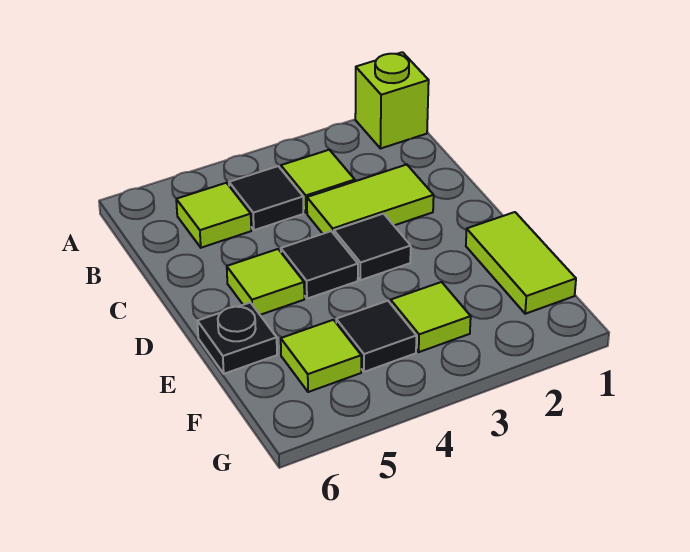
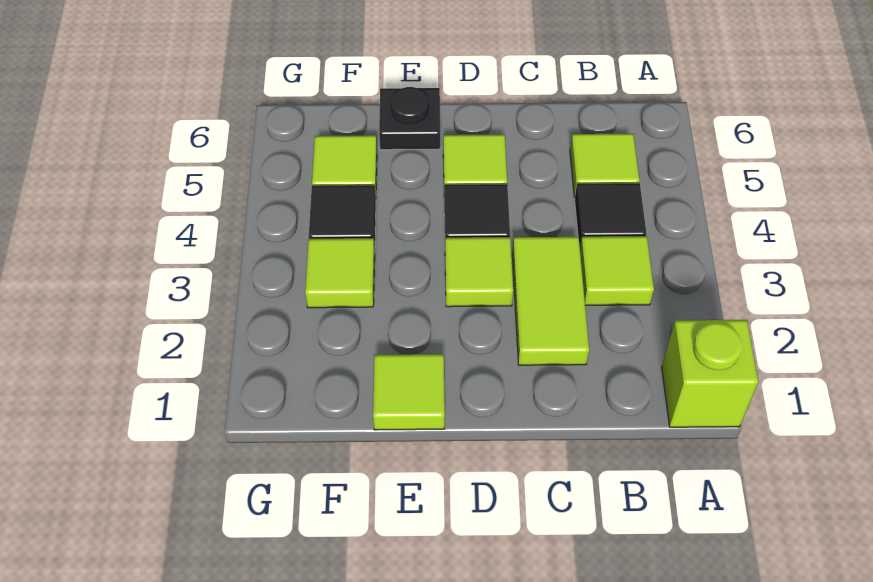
black 1x1 tile [334,214,411,280] -> lime 1x1 tile [445,237,513,307]
lime 1x2 tile [466,212,576,314] -> lime 1x1 tile [373,354,445,430]

